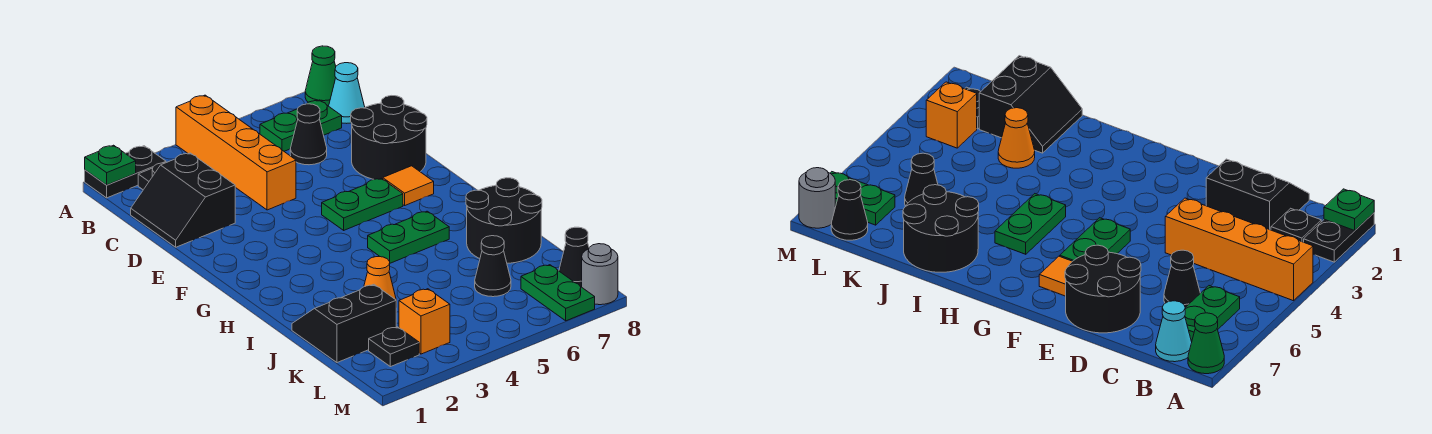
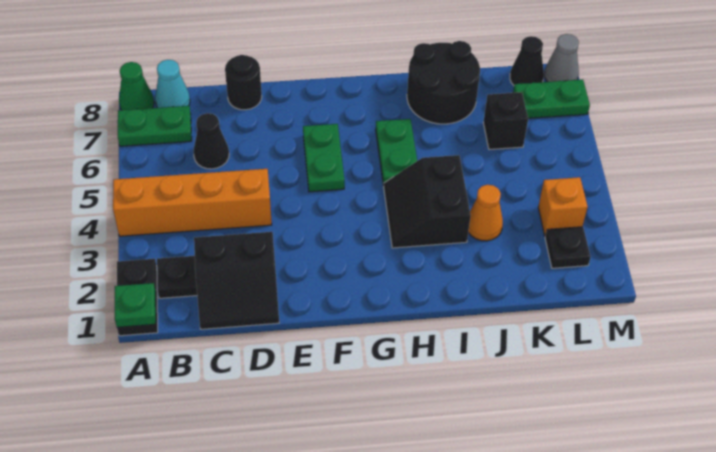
green 1x2 plate [260,100,342,151] -> green 1x2 plate turned to [118,106,192,146]
black 2x2 round brick [351,96,427,179] -> black 1x1 round brick [225,55,262,110]
orange 1x1 tile [383,166,434,205] -> none
black 2x2 slope [292,284,396,363] -> black 2x2 slope moved to [384,155,471,248]
black 1x1 cone [475,236,511,297] -> black 1x1 brick [483,92,528,150]
grey 1x1 round brick [582,244,618,305] -> grey 1x1 cone [544,34,579,82]

